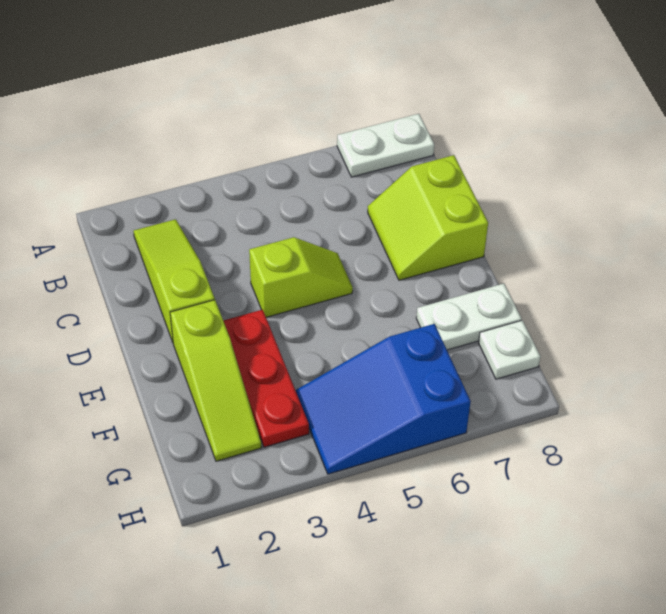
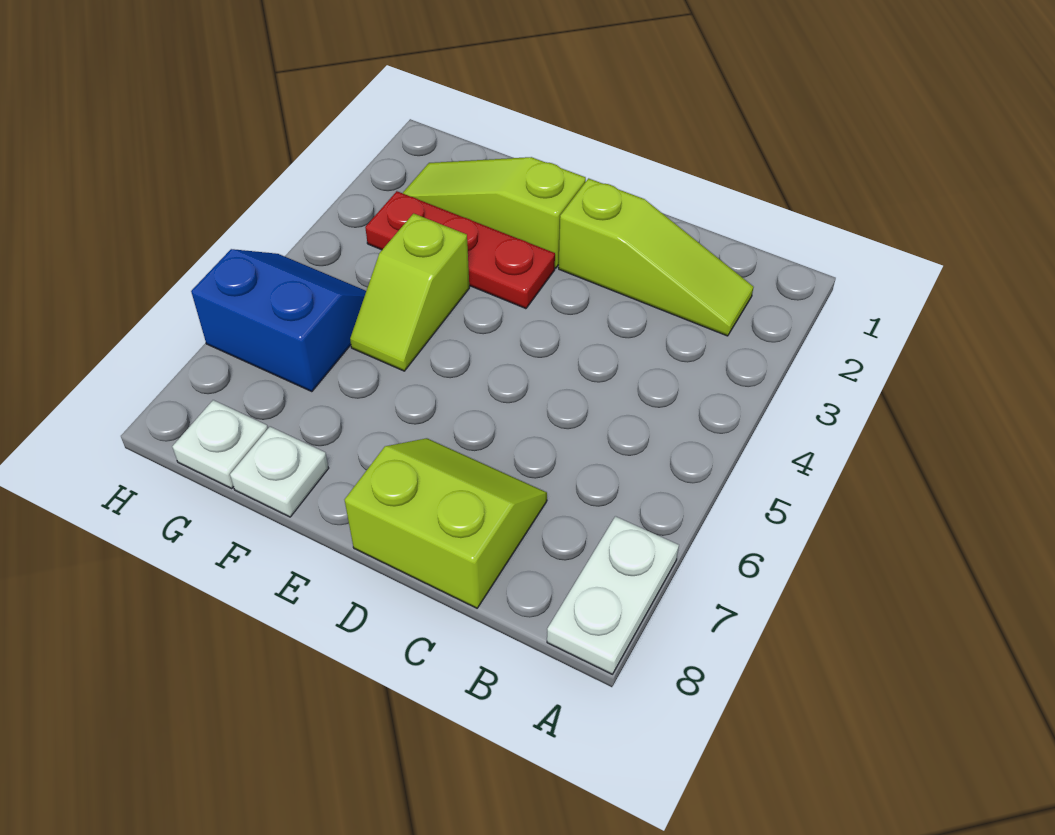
lime 1x2 slope [249,237,353,317] -> lime 1x2 slope moved to [350,214,469,371]
white 1x2 plate [416,284,522,350] -> white 1x1 plate [230,427,329,517]
blue 2x3 slope [296,324,471,474] -> blue 2x2 slope [191,249,366,392]

